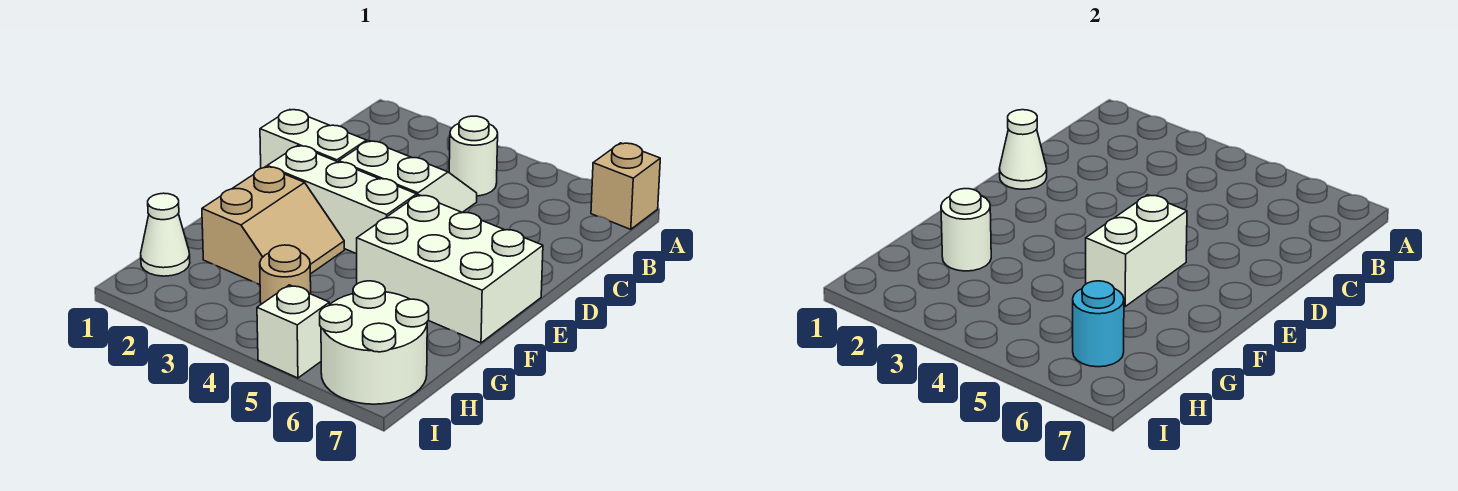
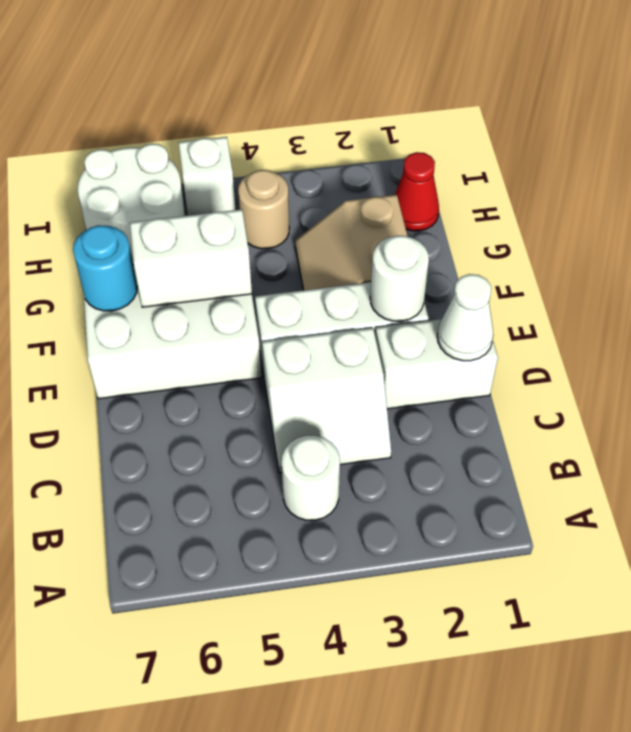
tan 1x1 brick [591,143,660,229] -> none
white 1x2 brick [1086,195,1187,306] -> white 1x2 brick turned to [130,209,252,307]
white 1x1 round brick [941,189,991,271] -> white 1x1 round brick moved to [370,236,429,321]
white 1x1 cone [141,193,190,276] -> red 1x1 cone [395,152,439,231]
cyan 1x1 round brick [1073,281,1124,367] -> cyan 1x1 round brick moved to [73,225,137,311]

